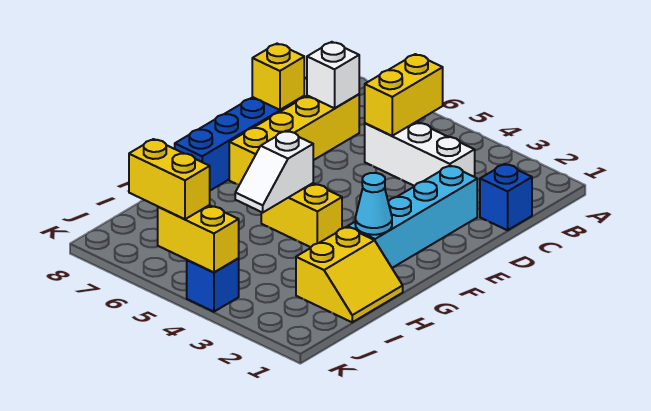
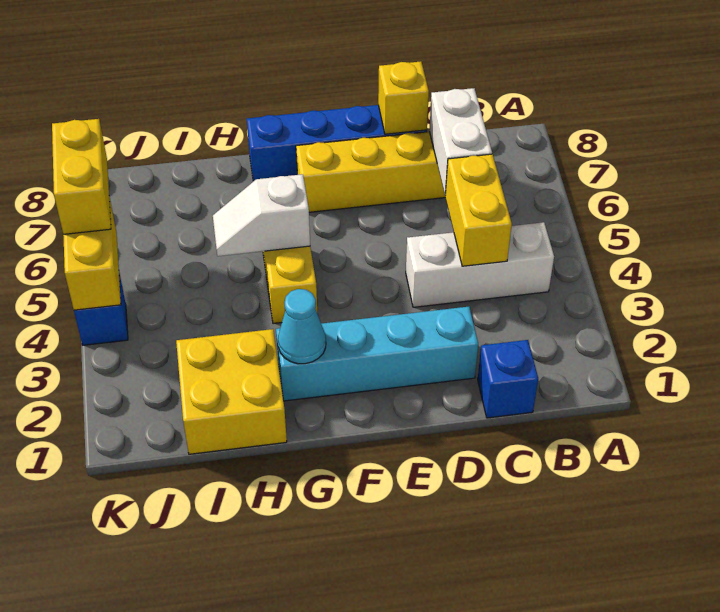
yellow 1x2 brick [365,54,443,136] -> yellow 1x2 brick turned to [445,154,512,266]
white 1x3 brick [365,122,475,186] -> white 1x3 brick turned to [406,222,554,307]
white 1x1 brick [307,42,359,108] -> white 1x2 brick [429,88,492,195]
yellow 2x2 slope [296,227,403,322] -> yellow 2x2 brick [176,329,287,454]

